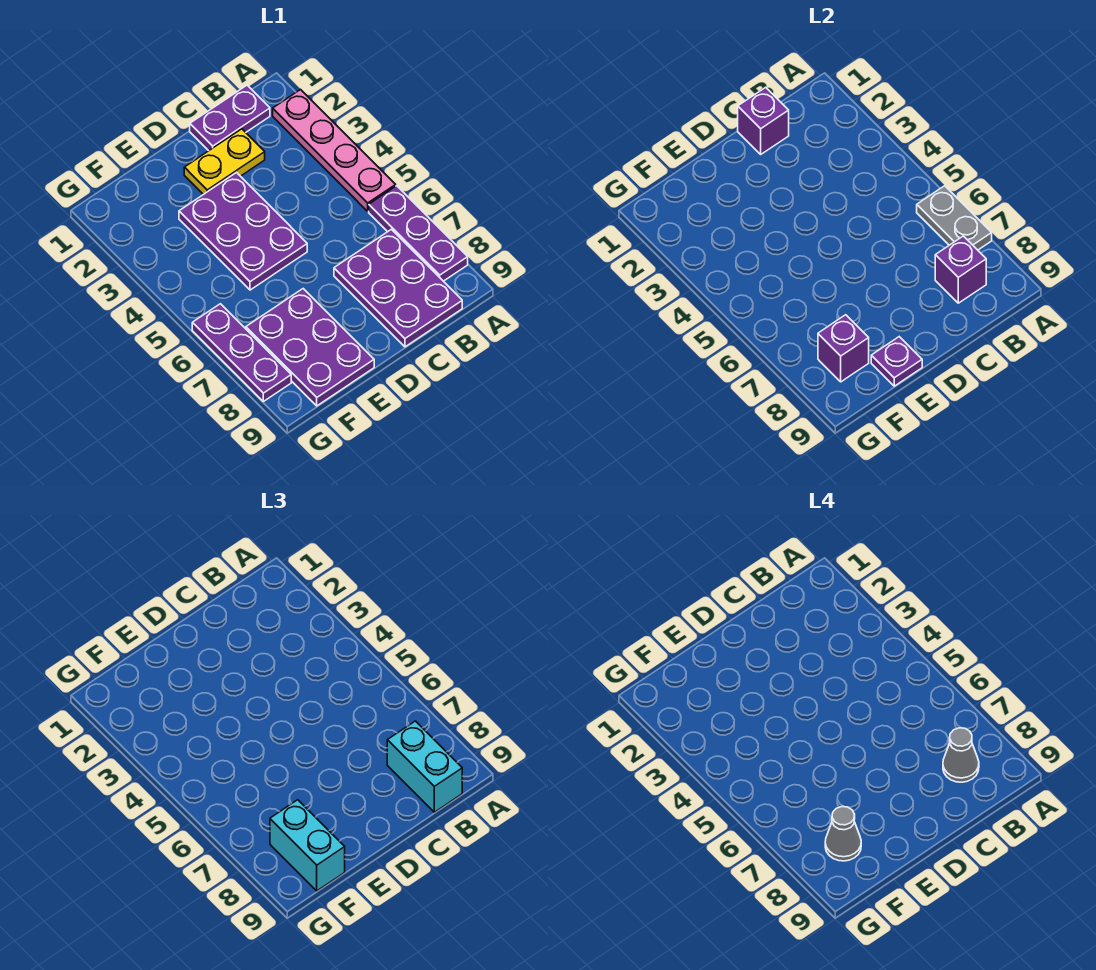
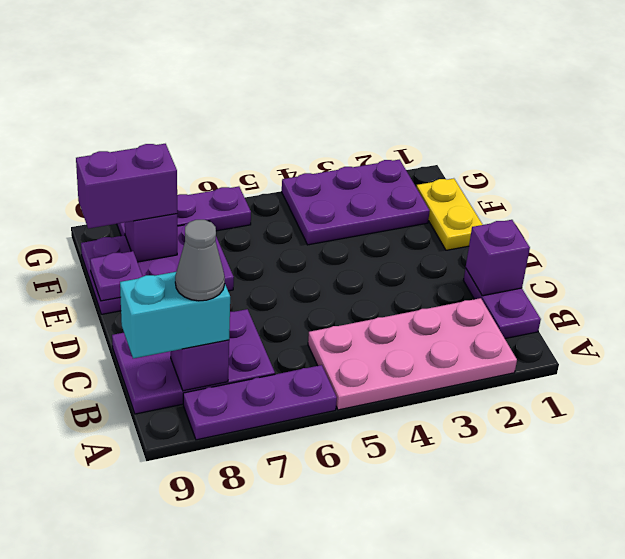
pink 1x4 plate [273,90,396,211] -> pink 2x4 plate [308,298,517,410]
grey 1x2 plate [917,186,992,250] -> none
yellow 1x2 plate [184,129,265,195] -> yellow 1x2 plate moved to [416,178,483,250]
purple 2x3 plate [179,173,307,290] -> purple 2x3 plate moved to [282,160,430,245]
cyan 1x2 brick [270,800,345,891] -> purple 1x2 brick [76,144,177,229]
grey 1x1 cone [825,807,861,861] -> none

